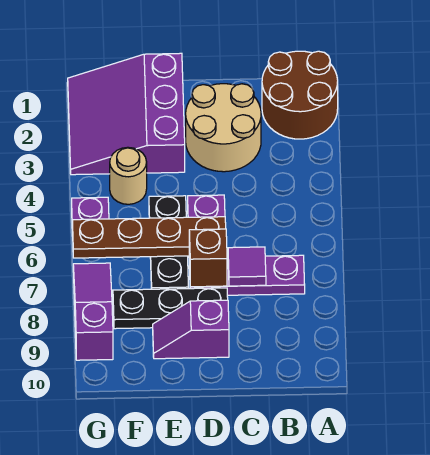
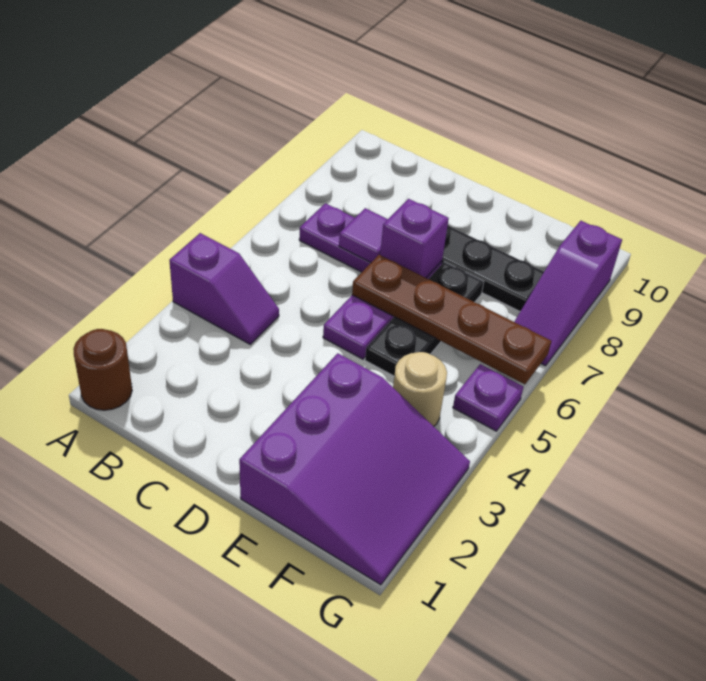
brown 2x2 round brick [262,51,338,139] -> brown 1x1 round brick [73,329,132,410]
tan 2x2 round brick [186,84,261,172] -> none
brown 1x1 brick [189,229,227,287] -> purple 1x1 brick [380,199,449,278]
purple 1x2 slope [153,300,229,359] -> purple 1x2 slope moved to [169,233,279,344]

